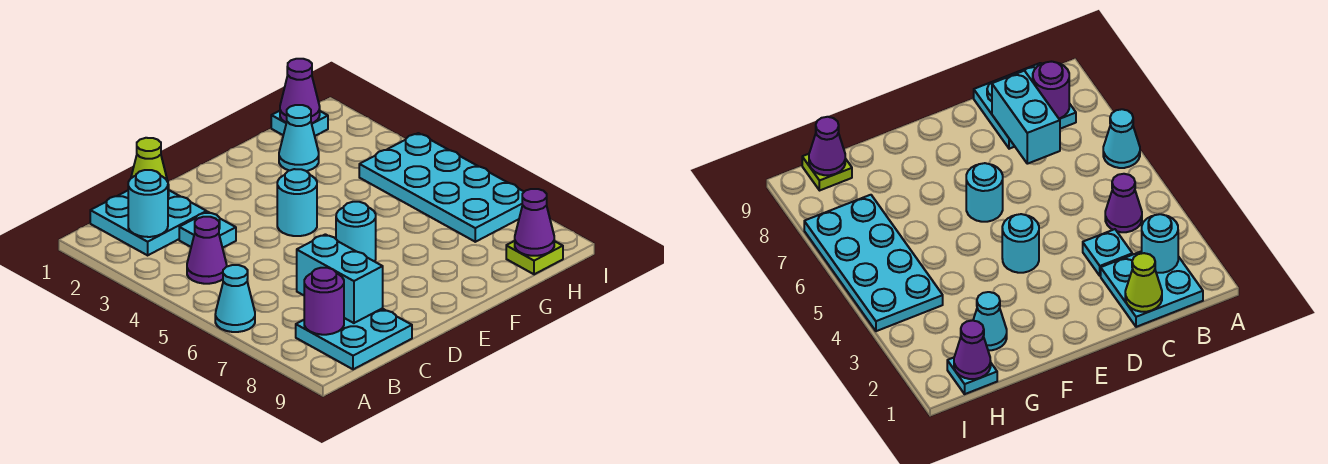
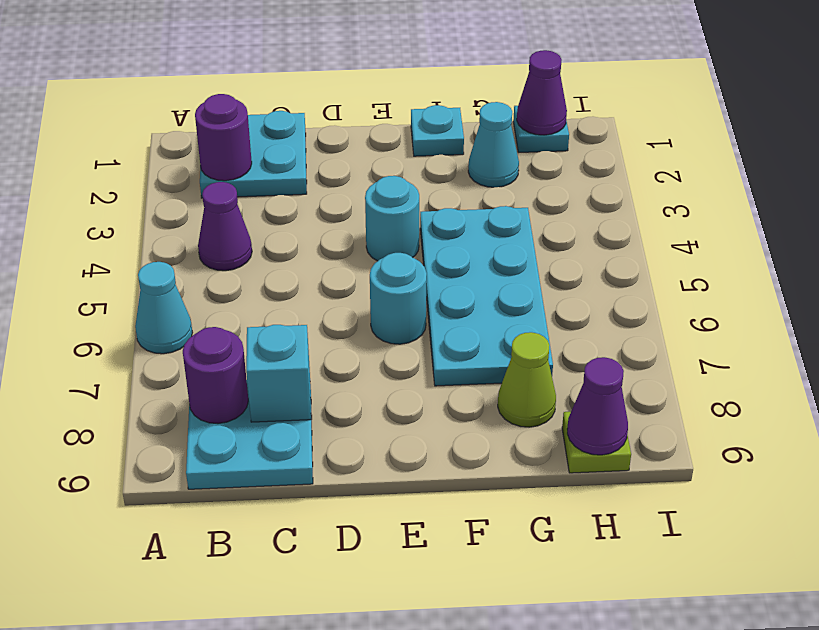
cyan 1x1 round brick [128,170,168,237] -> purple 1x1 round brick [195,94,252,181]
lime 1x1 cone [131,138,169,196] -> lime 1x1 cone moved to [498,332,556,427]
cyan 1x1 plate [179,212,236,248] -> cyan 1x1 plate moved to [411,105,464,156]
cyan 1x2 brick [297,234,383,323] -> cyan 1x1 brick [246,325,311,422]
cyan 2x4 plate [359,133,524,242] -> cyan 2x4 plate moved to [420,206,553,386]

